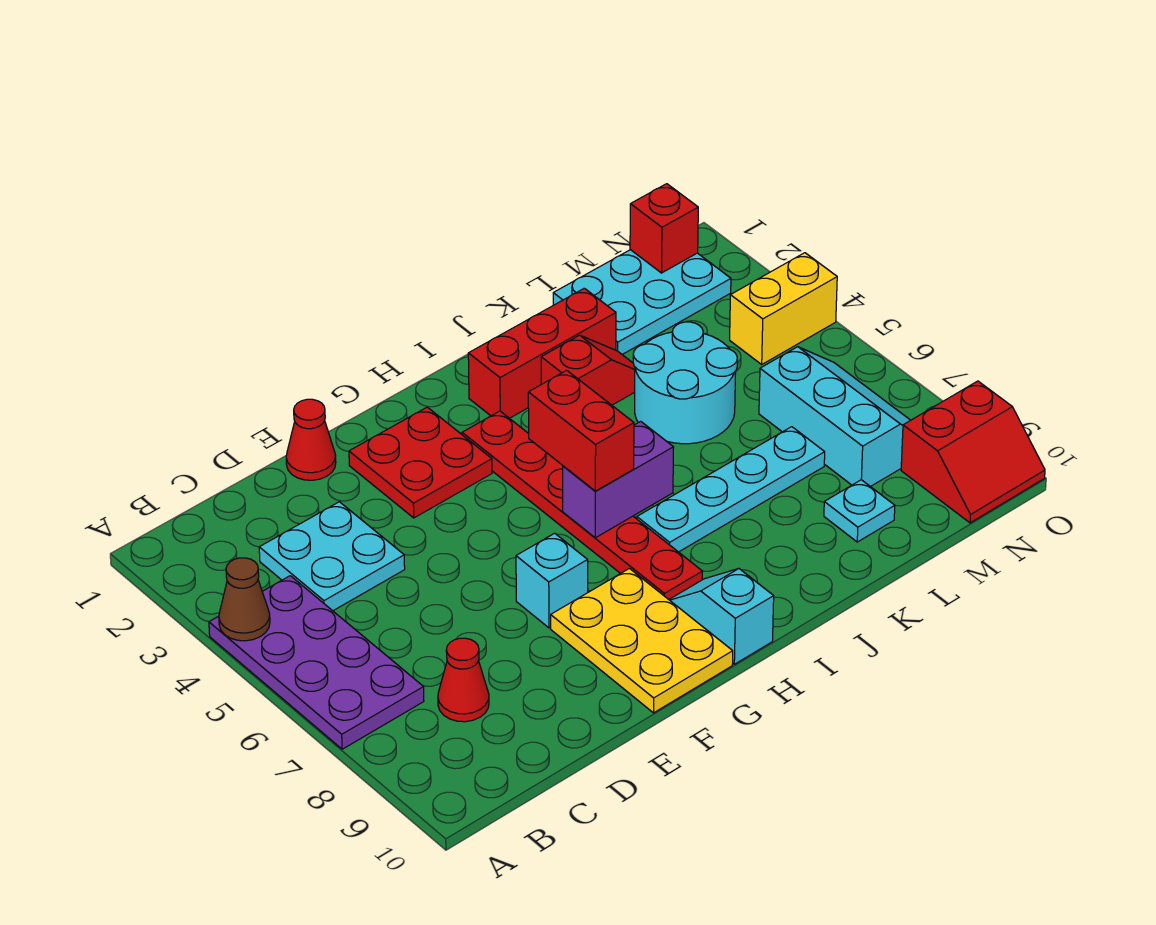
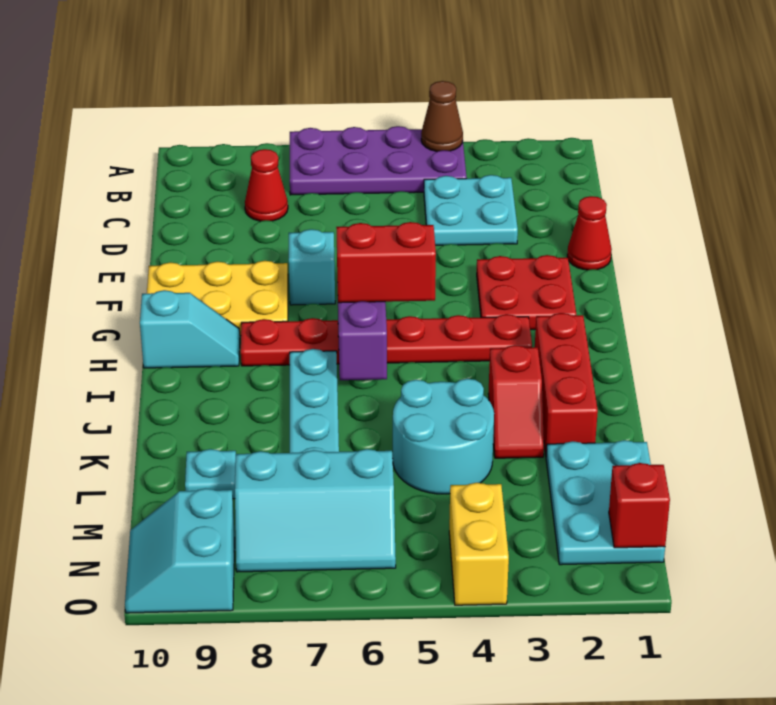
red 2x2 slope [901,381,1045,523] -> cyan 2x2 slope [125,488,235,613]

